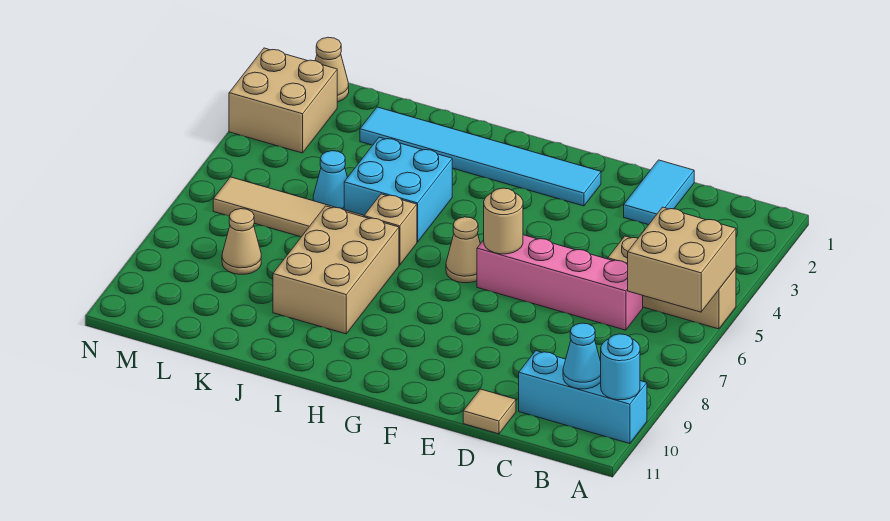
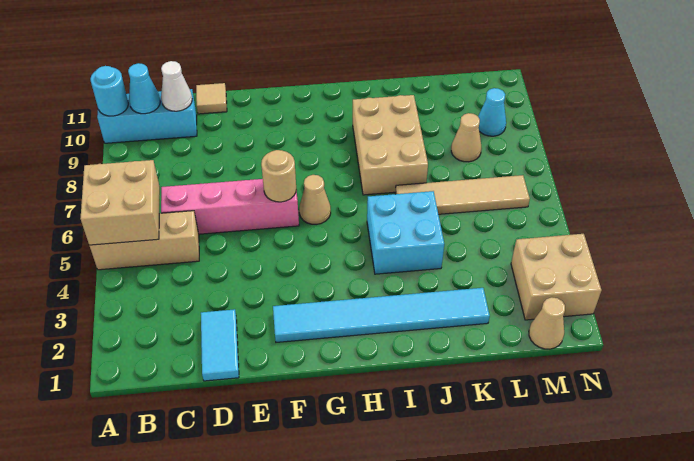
none -> white 1x1 cone [161,61,192,111]
tan 1x1 brick [364,194,417,265] -> none
cyan 1x1 cone [313,151,348,210] -> cyan 1x1 cone moved to [478,88,506,136]

